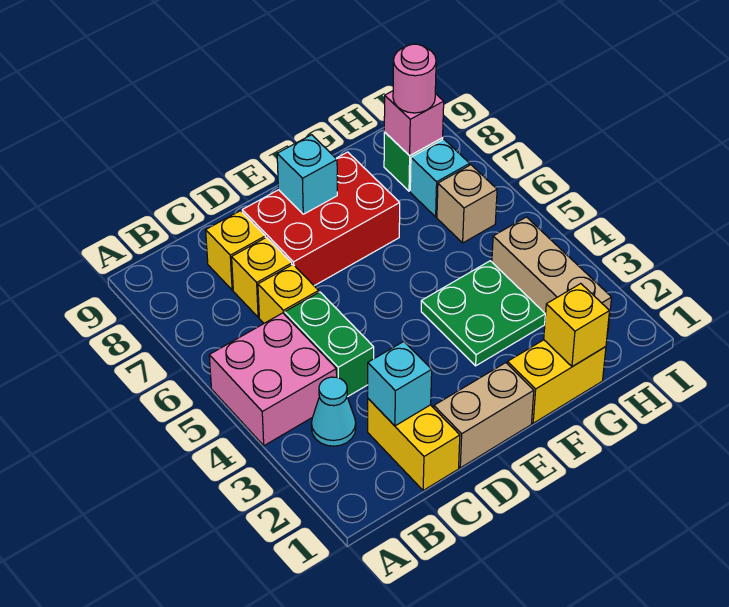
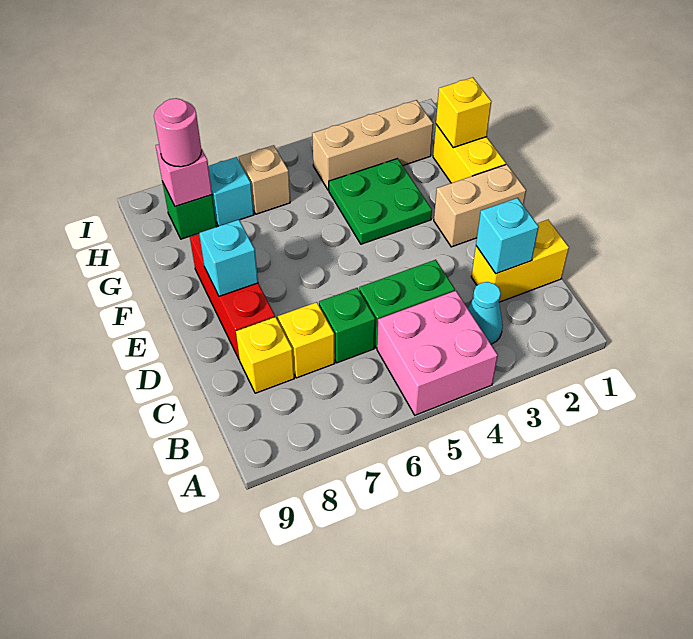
yellow 1x1 brick [258,265,319,323] -> green 1x1 brick [319,288,375,363]
tan 1x2 brick [434,363,534,468] -> tan 1x2 brick turned to [434,164,526,247]
red 2x3 brick [242,152,400,286] -> red 1x3 brick [190,234,275,360]

